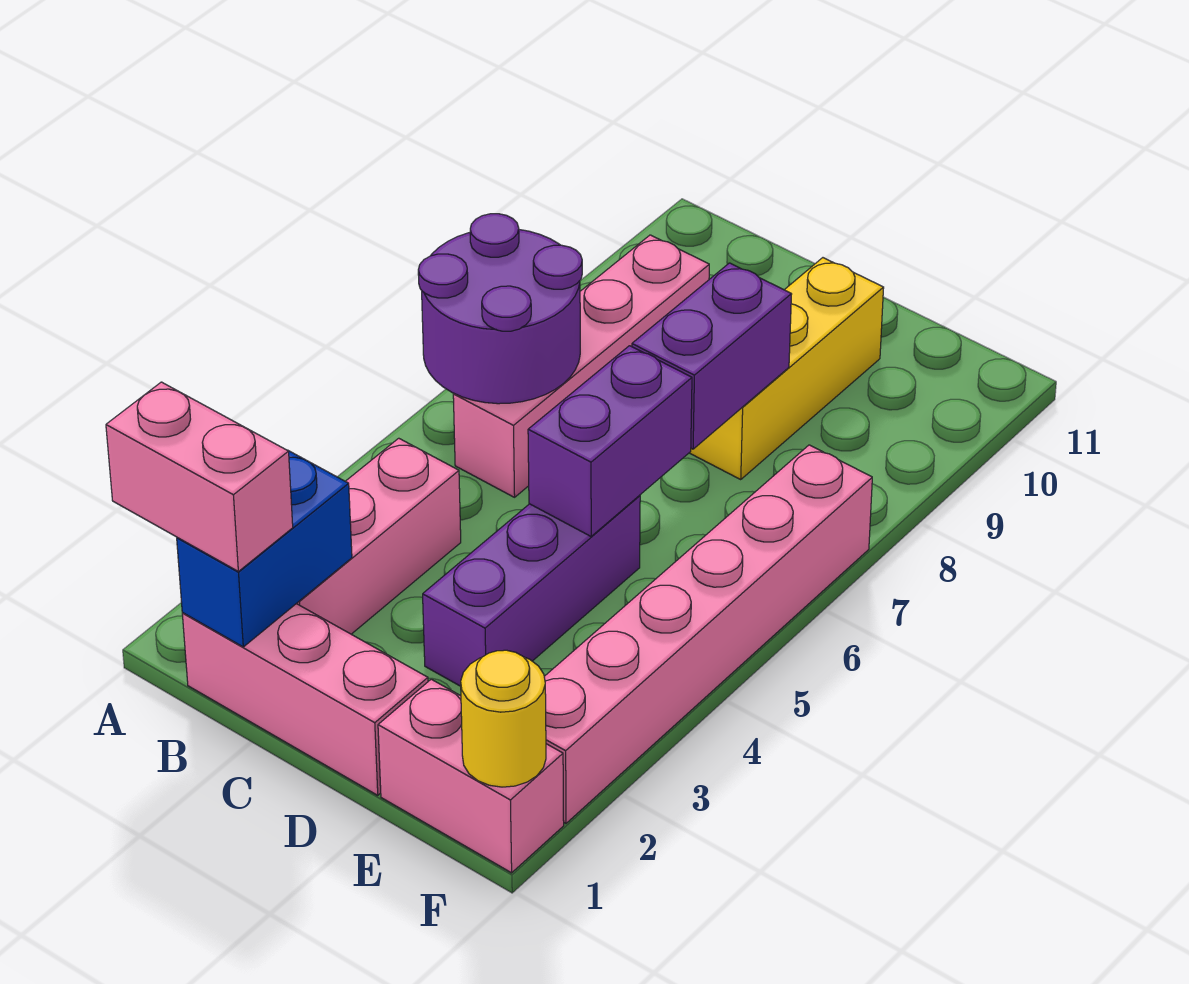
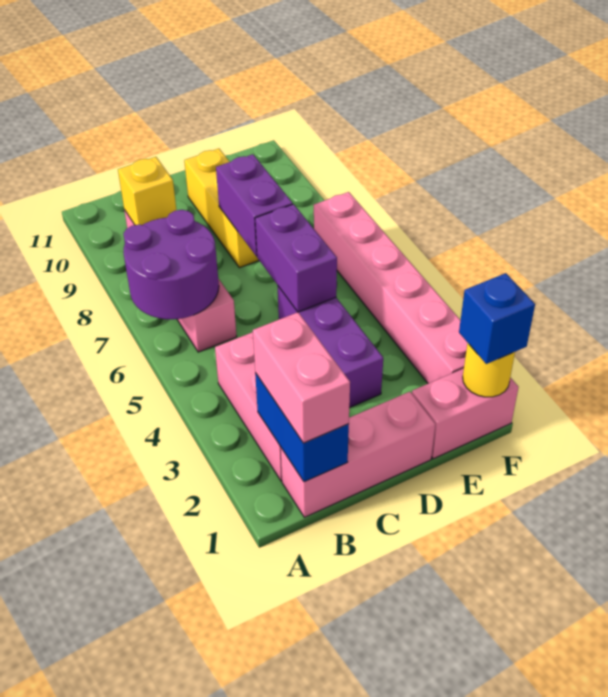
pink 1x2 brick [106,382,293,571] -> pink 1x2 brick turned to [253,312,350,443]
none -> yellow 1x1 brick [118,157,176,225]
none -> blue 1x1 brick [459,273,535,364]

